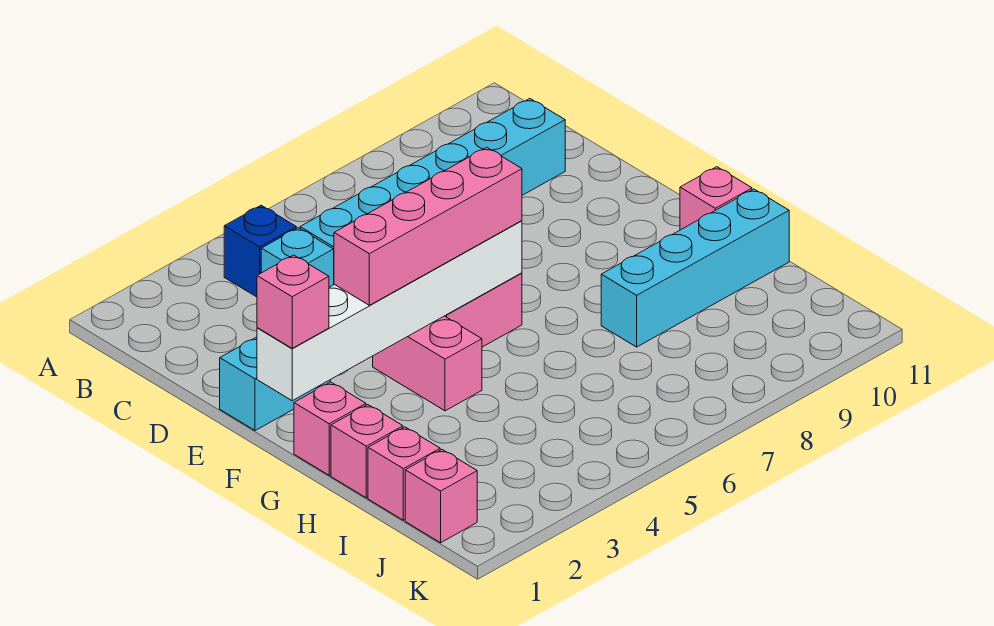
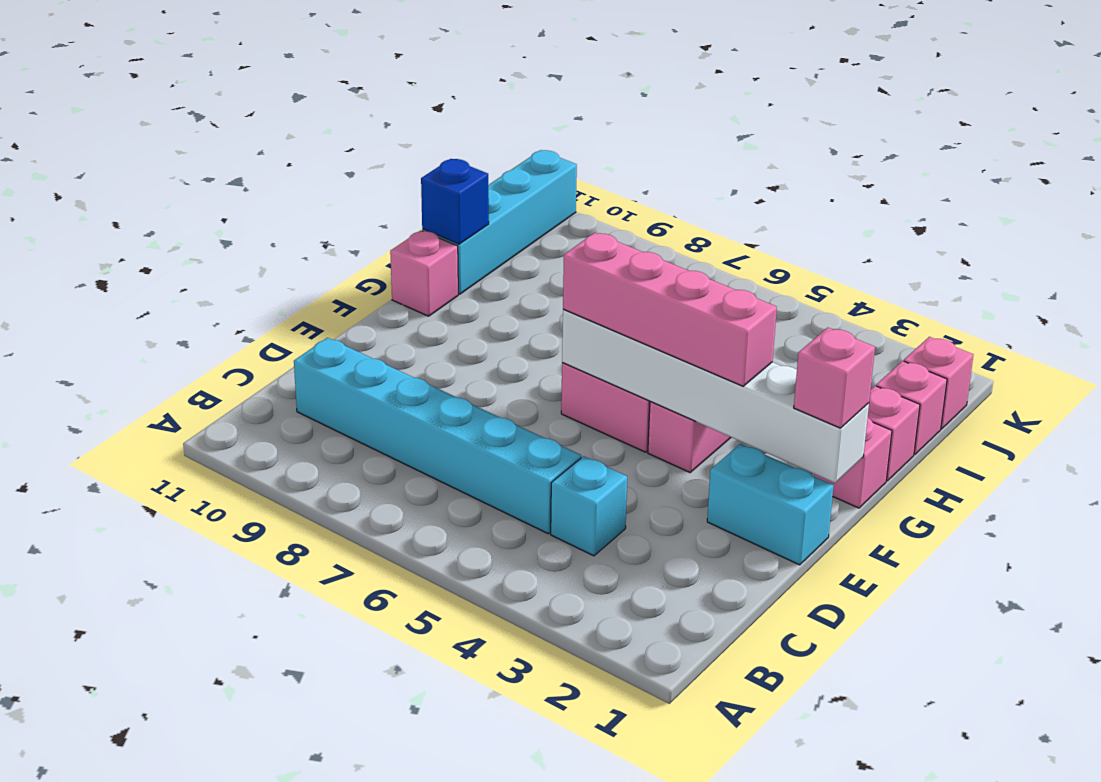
blue 1x1 brick [224,205,296,297] -> blue 1x1 brick moved to [421,159,489,244]
cyan 1x4 brick [601,189,789,347] -> cyan 1x4 brick turned to [422,150,577,294]

